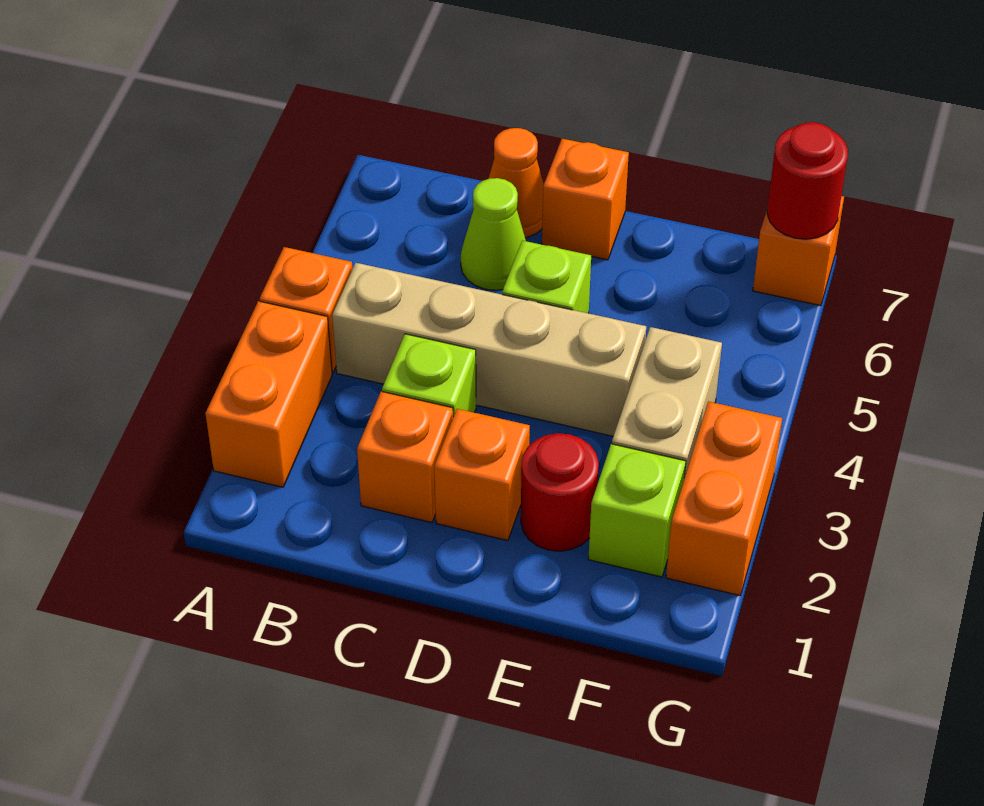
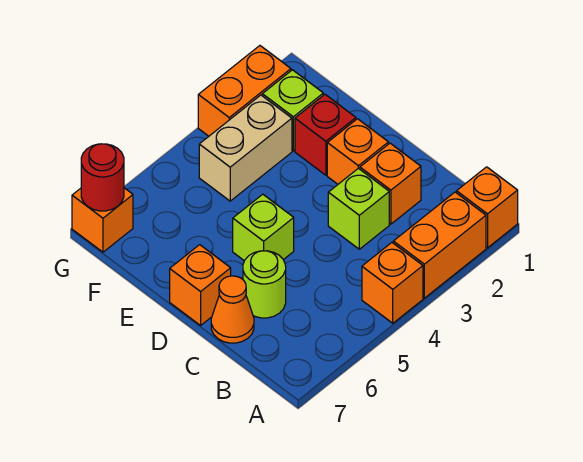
none -> orange 1x1 brick [457,167,518,248]
tan 1x4 brick [332,263,646,436] -> none
lime 1x1 cone [461,178,526,290] -> lime 1x1 round brick [243,251,286,318]
red 1x1 round brick [521,433,599,551] -> red 1x1 brick [295,95,356,175]

